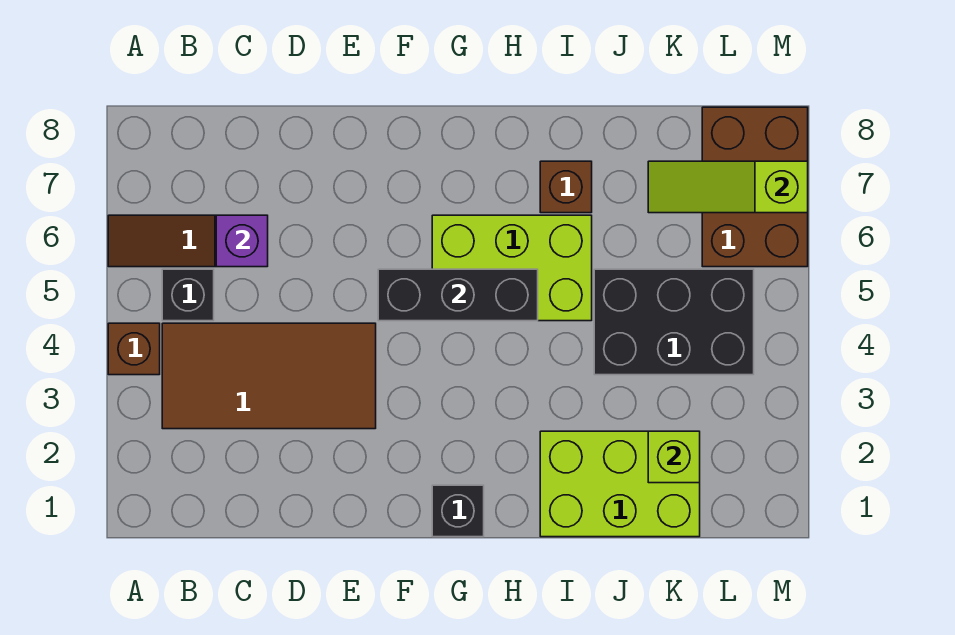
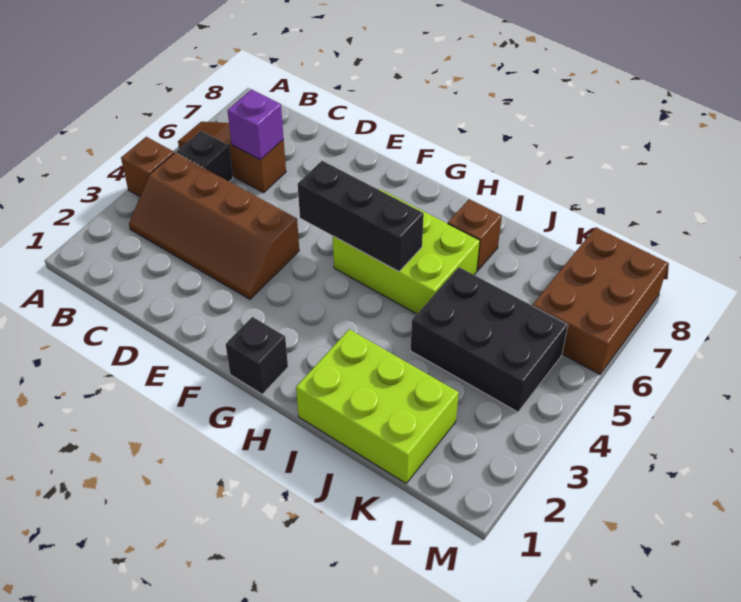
brown 2x4 tile [162,323,376,429] -> brown 2x4 slope [129,152,299,299]
lime 1x1 brick [648,431,700,483] -> none
lime 1x3 slope [648,161,808,213] -> none

